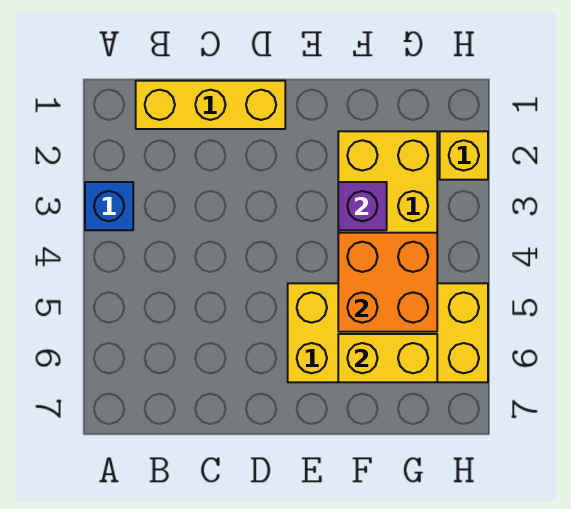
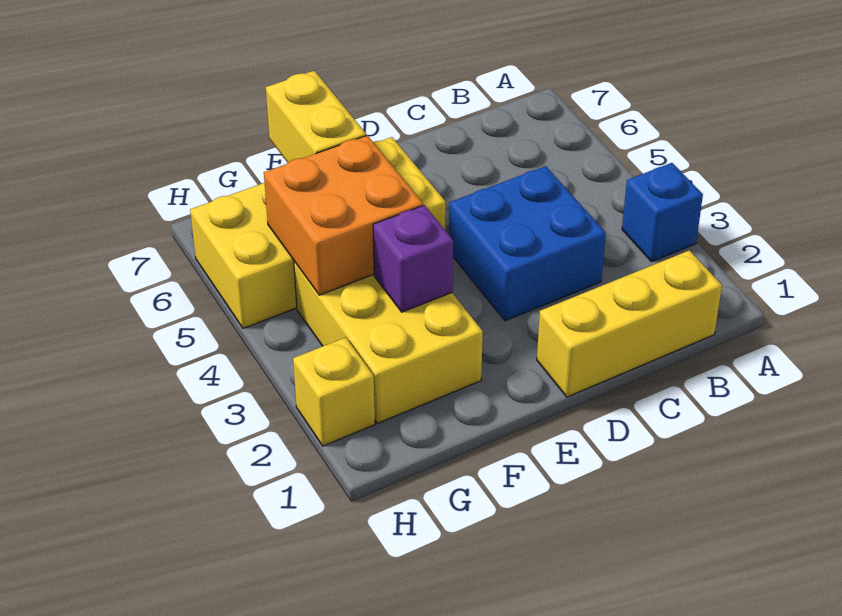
none -> blue 2x2 brick [449,166,606,321]
yellow 1x2 brick [338,334,437,382] -> yellow 1x2 brick turned to [266,71,366,163]

